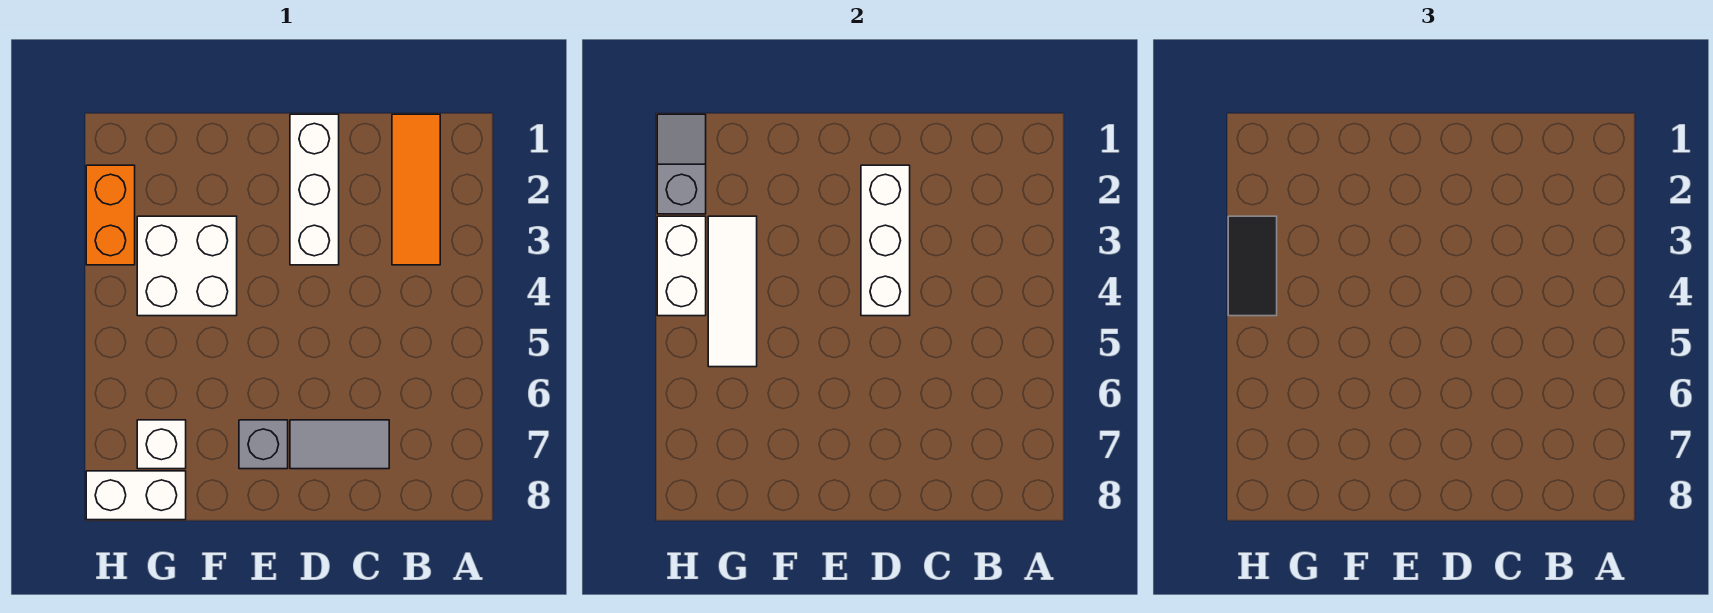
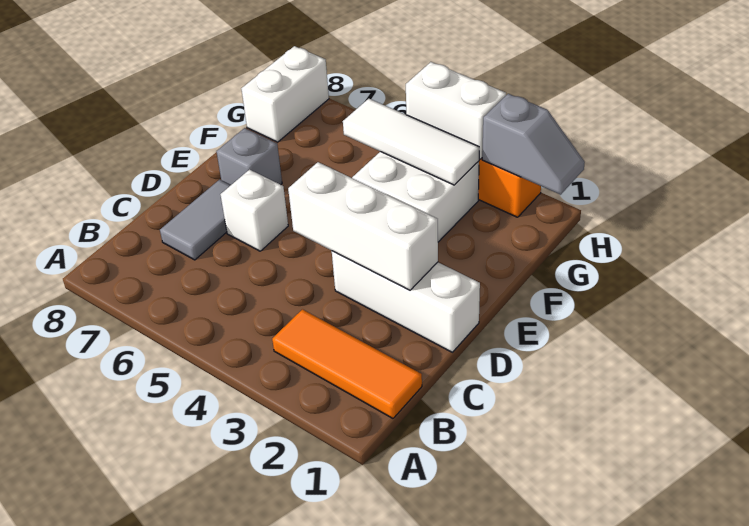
white 1x1 brick [137,420,186,469] -> white 1x1 brick moved to [221,169,288,251]
black 1x2 tile [1228,216,1277,316] -> none

